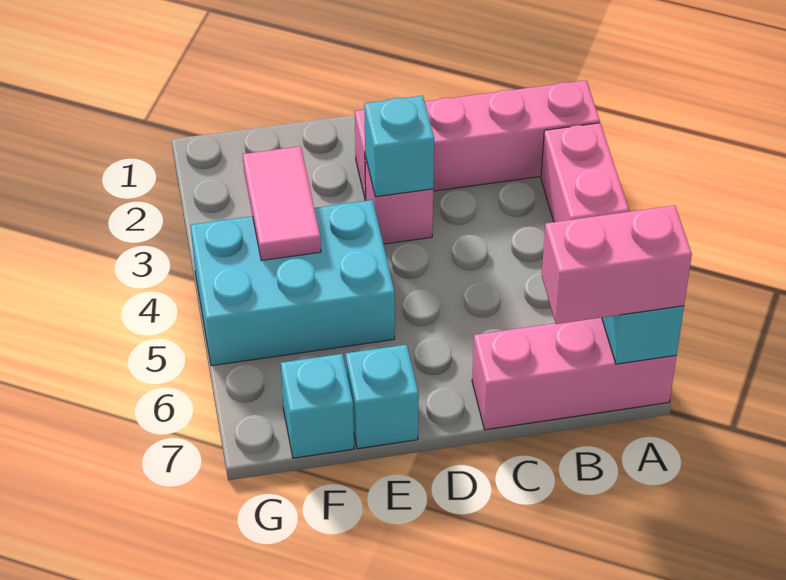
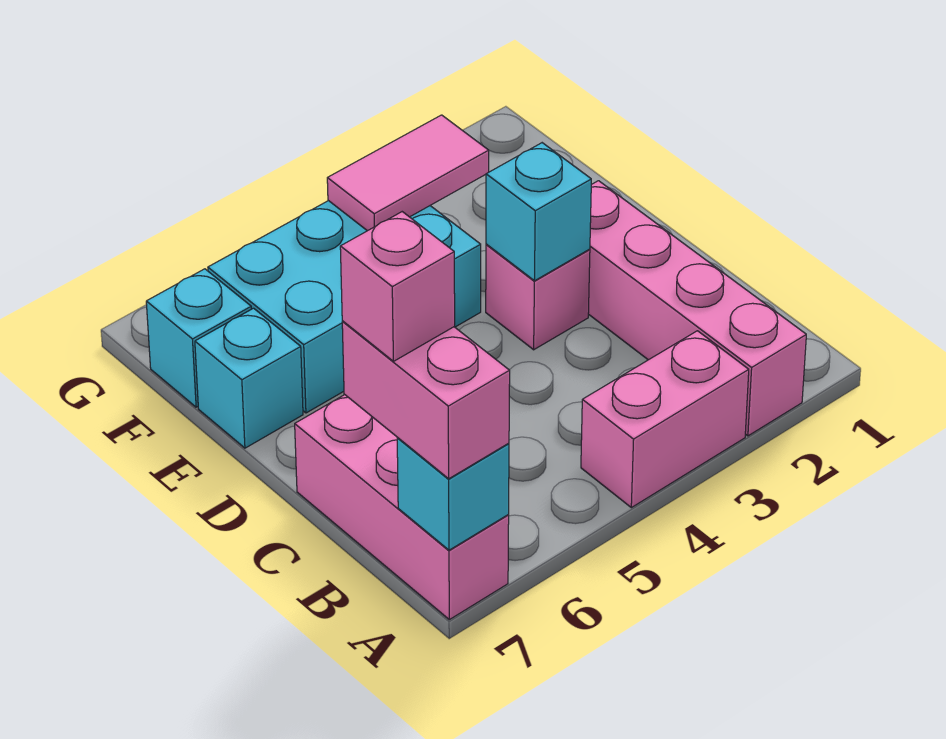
none -> pink 1x1 brick [340,212,455,361]
cyan 2x3 brick [191,200,395,366] -> cyan 2x3 brick turned to [208,201,481,413]

